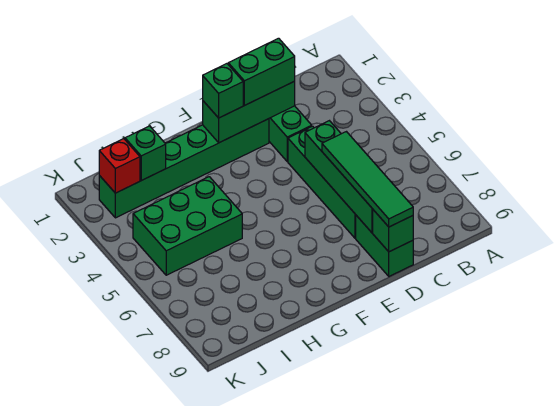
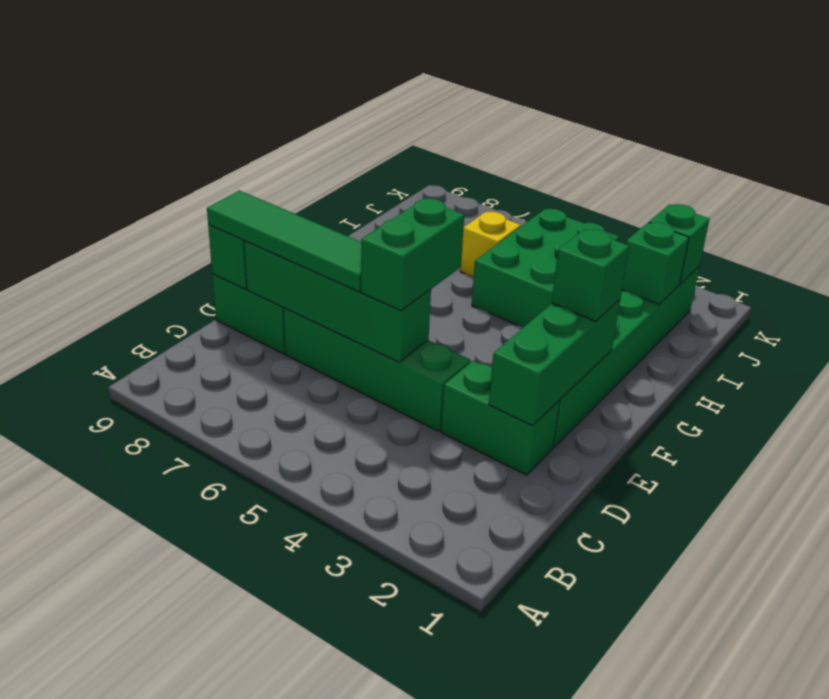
green 1x2 brick [228,38,295,106] -> green 1x2 brick moved to [361,198,464,311]
none -> yellow 1x1 brick [460,212,521,276]
red 1x1 brick [99,139,140,193] -> green 1x1 brick [649,204,710,284]

